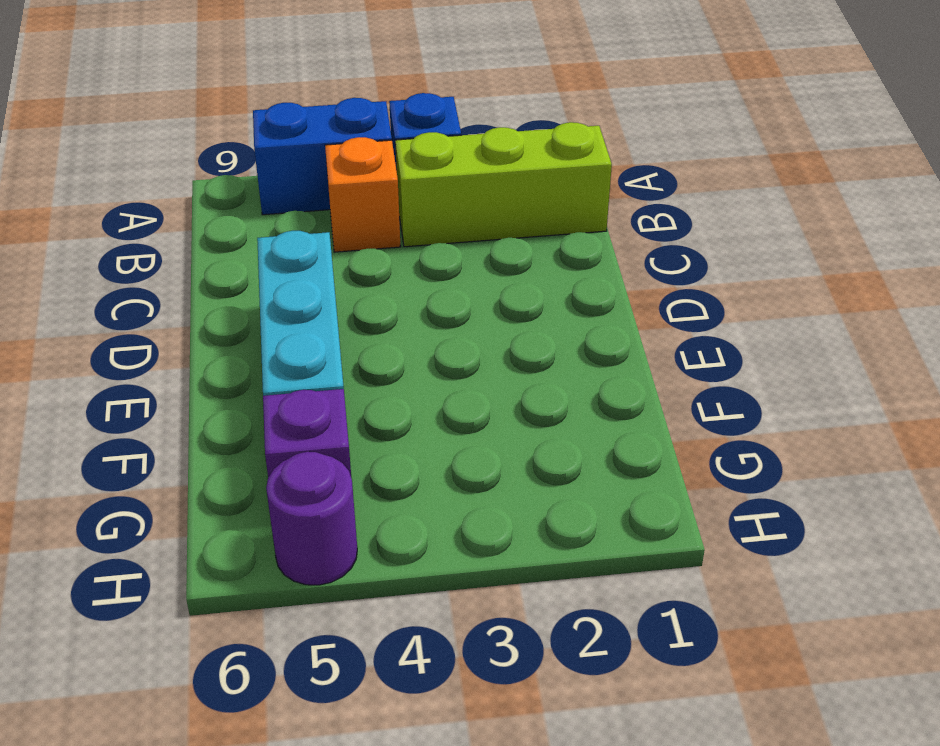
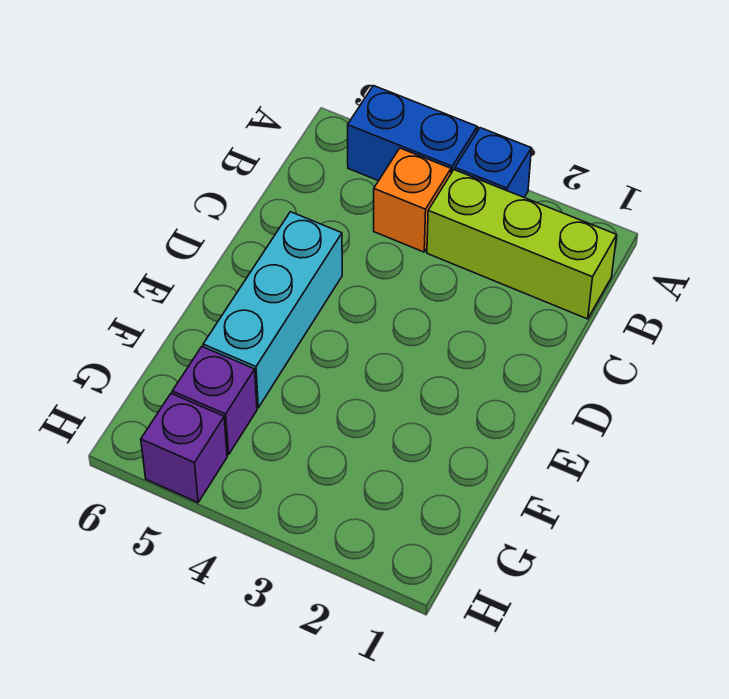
purple 1x1 round brick [266,452,357,585] -> purple 1x1 brick [141,394,227,502]

